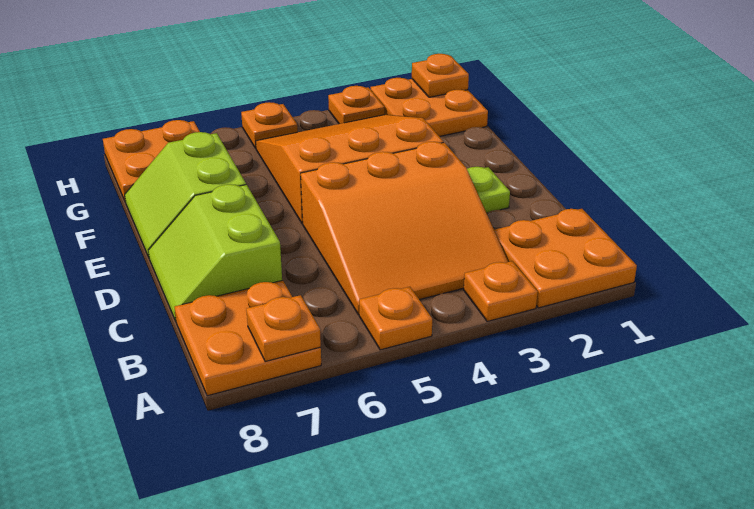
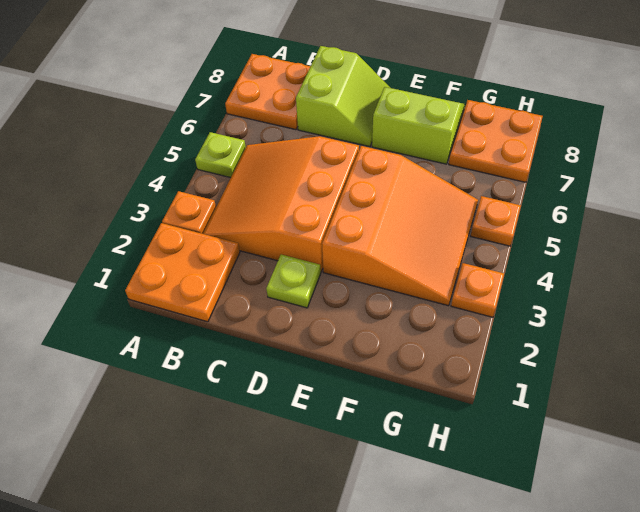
orange 1x1 plate [359,287,432,350] -> lime 1x1 plate [195,132,246,178]
orange 1x1 plate [246,295,321,362] -> none
lime 2x2 slope [148,184,282,321] -> lime 2x2 slope turned to [296,46,390,147]
orange 2x2 plate [371,78,488,136] -> none
orange 1x1 plate [412,54,469,97] -> none

